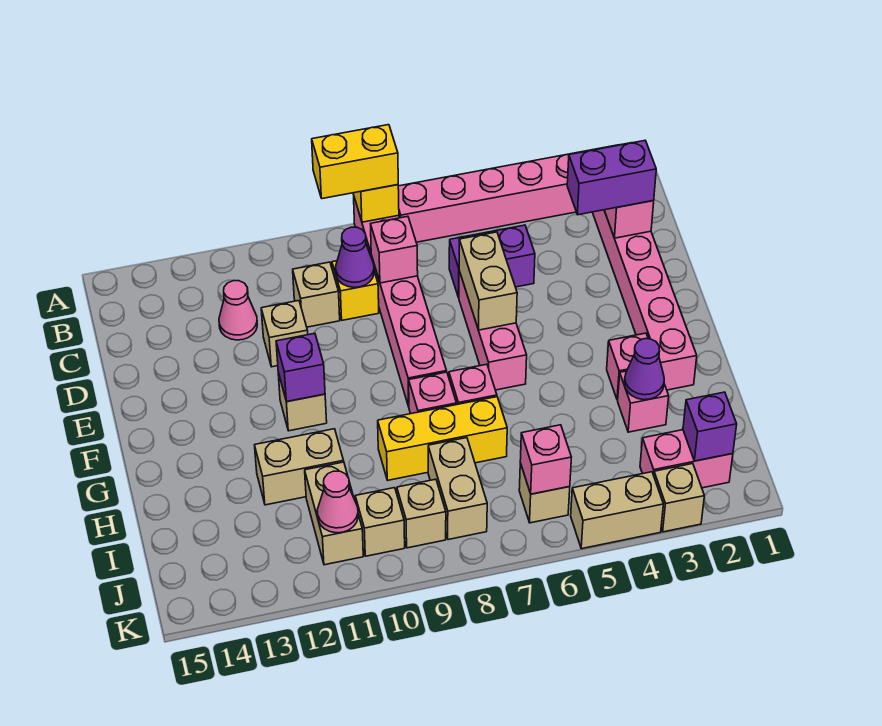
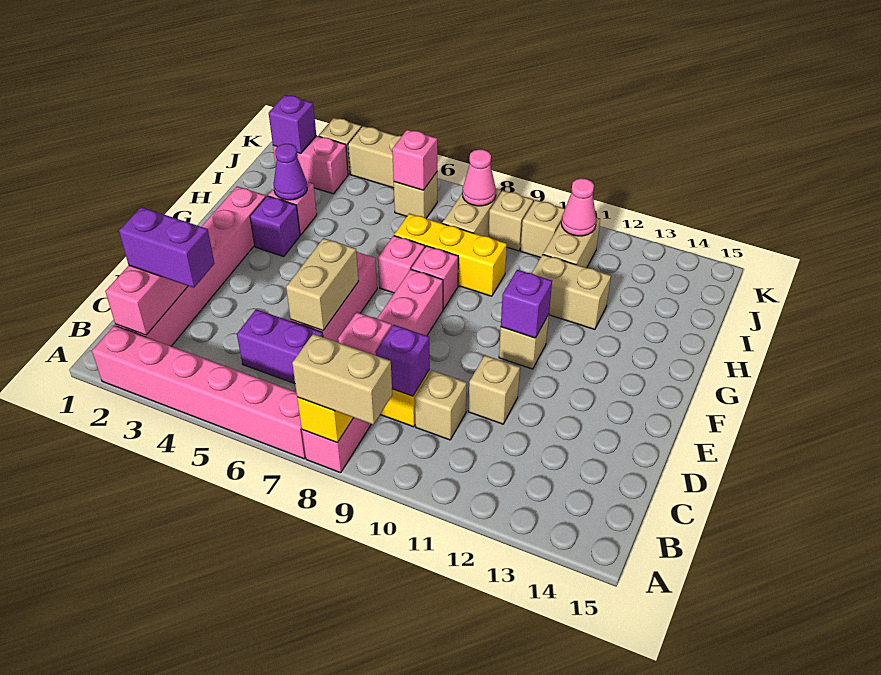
yellow 1x2 brick [312,125,398,199] -> tan 1x2 brick [292,334,392,425]
purple 1x1 cone [336,227,374,287] -> purple 1x1 brick [376,325,430,396]
pink 1x1 cone [219,281,257,340] -> pink 1x1 cone moved to [462,149,496,206]
pink 1x1 brick [607,333,648,400] -> purple 1x1 brick [250,196,300,257]

